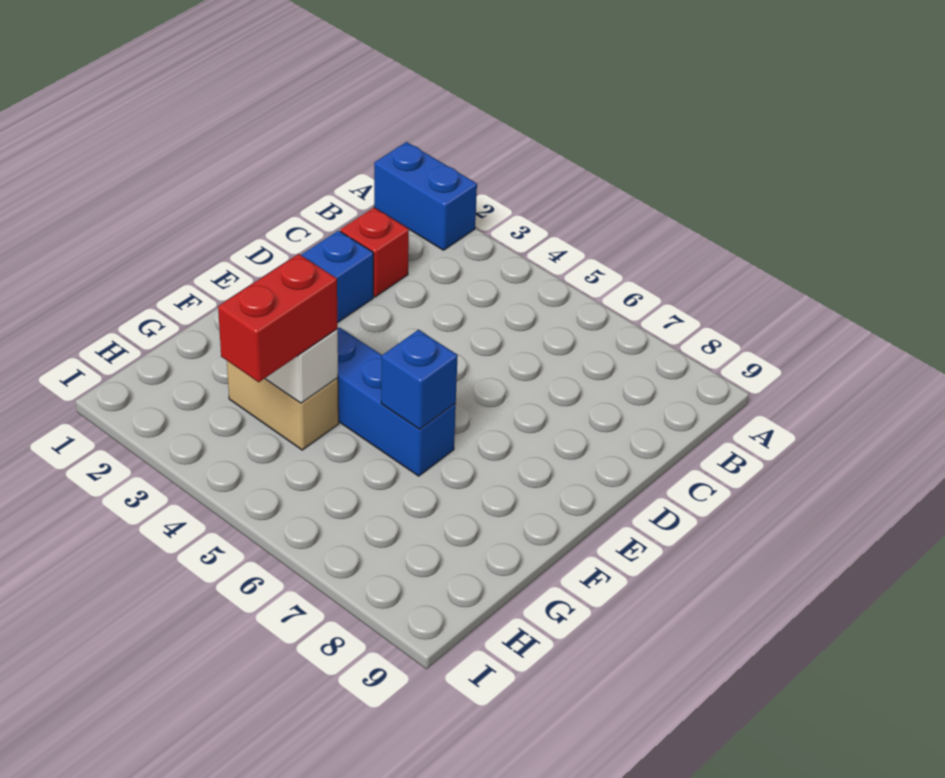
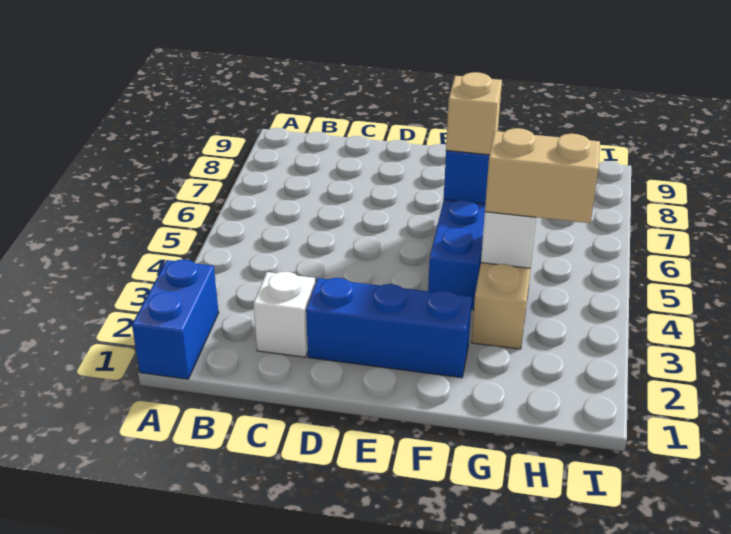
red 1x1 brick [340,208,409,297] -> white 1x1 brick [253,272,315,357]
none -> tan 1x1 brick [446,72,502,155]
red 1x2 brick [218,254,338,382] -> tan 1x2 brick [485,128,600,223]

